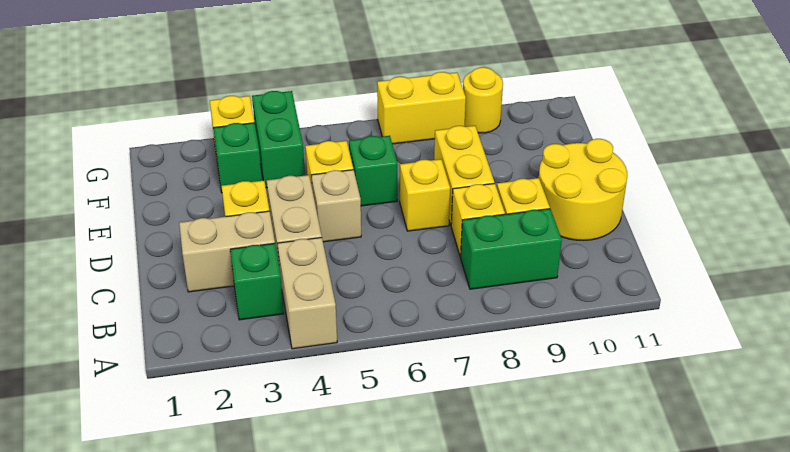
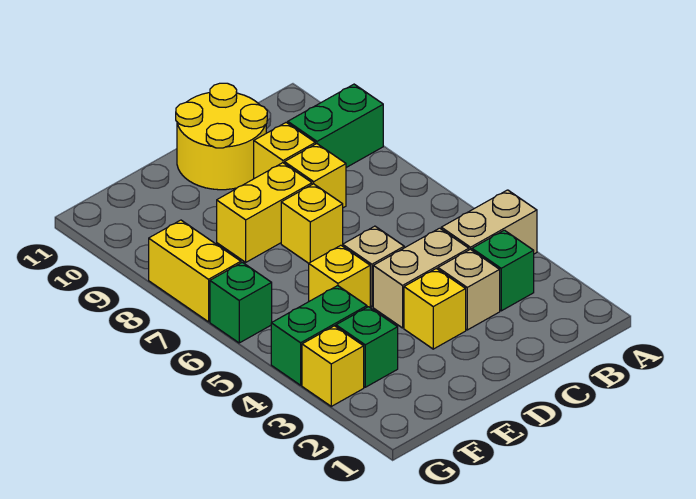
green 1x2 brick [461,209,562,289] -> green 1x2 brick turned to [288,84,383,168]
tan 1x2 brick [179,211,275,292] -> tan 1x1 brick [438,249,500,330]
green 1x1 brick [349,136,397,206] -> green 1x1 brick moved to [210,262,272,343]
yellow 1x1 round brick [463,67,503,133] -> none

